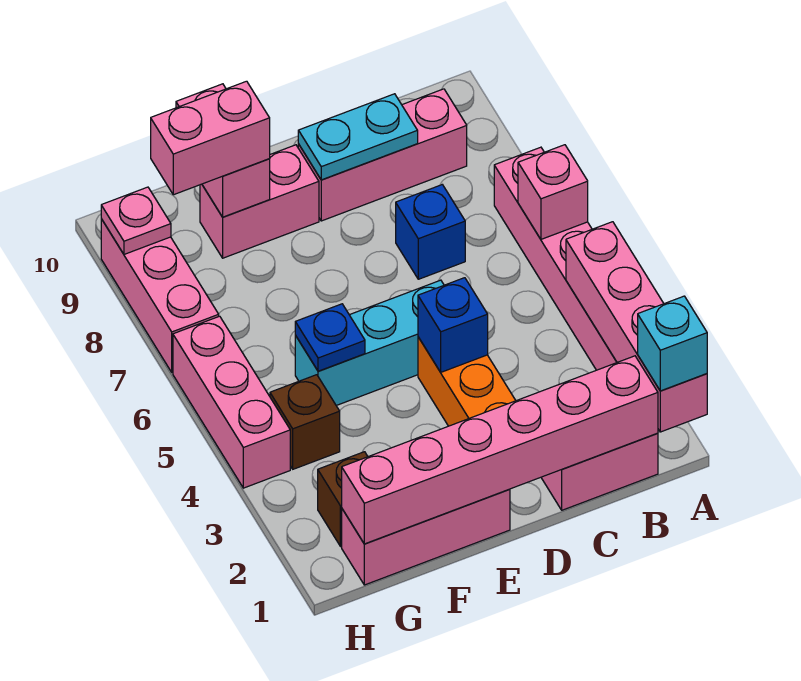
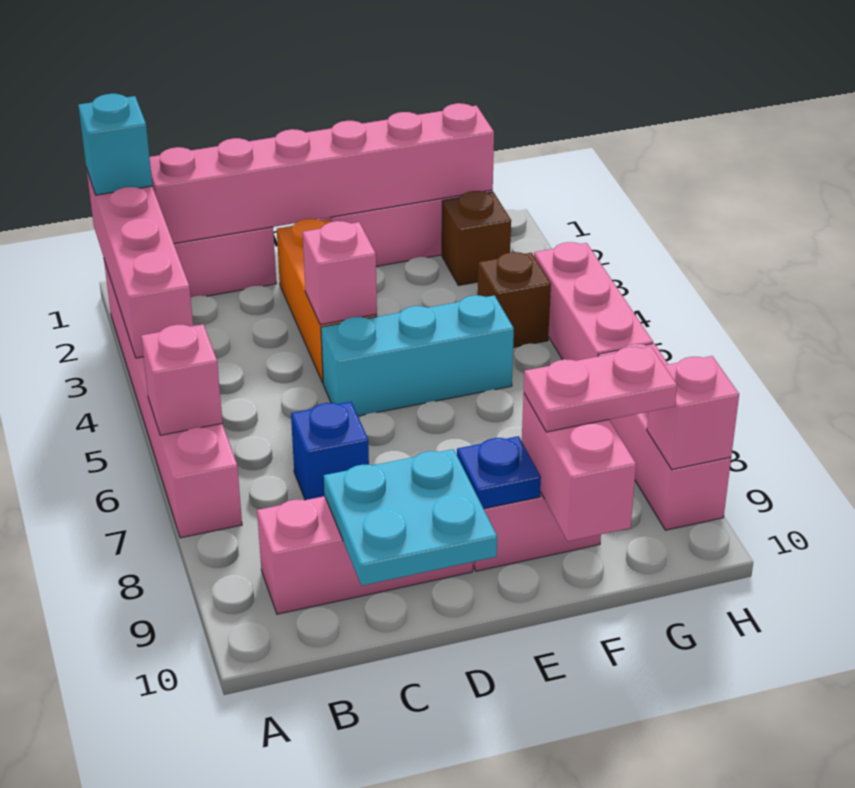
cyan 1x2 plate [298,94,418,180] -> cyan 2x2 plate [324,449,497,586]
blue 1x1 brick [418,278,488,372] -> pink 1x1 brick [303,221,377,325]
blue 1x1 plate [295,304,365,371] -> blue 1x1 plate moved to [457,436,541,509]
pink 1x2 brick [151,81,270,195] -> pink 1x2 plate [524,346,677,432]
pink 1x1 plate [101,187,171,254] -> pink 1x1 brick [647,356,739,469]

